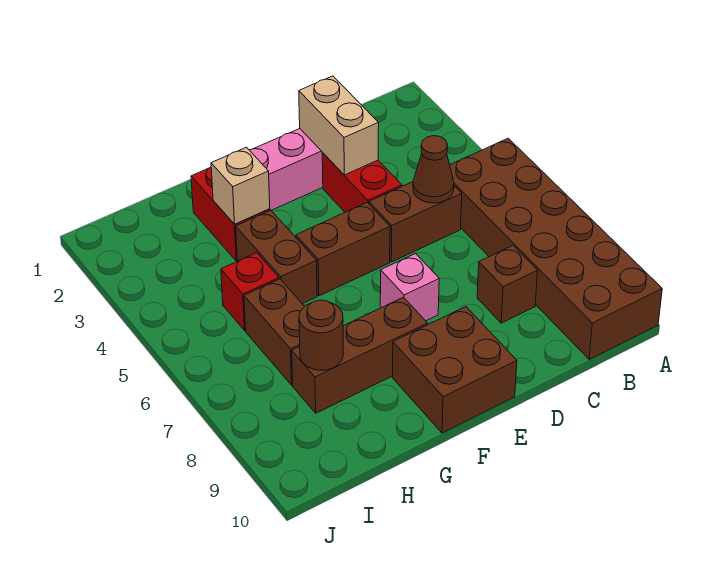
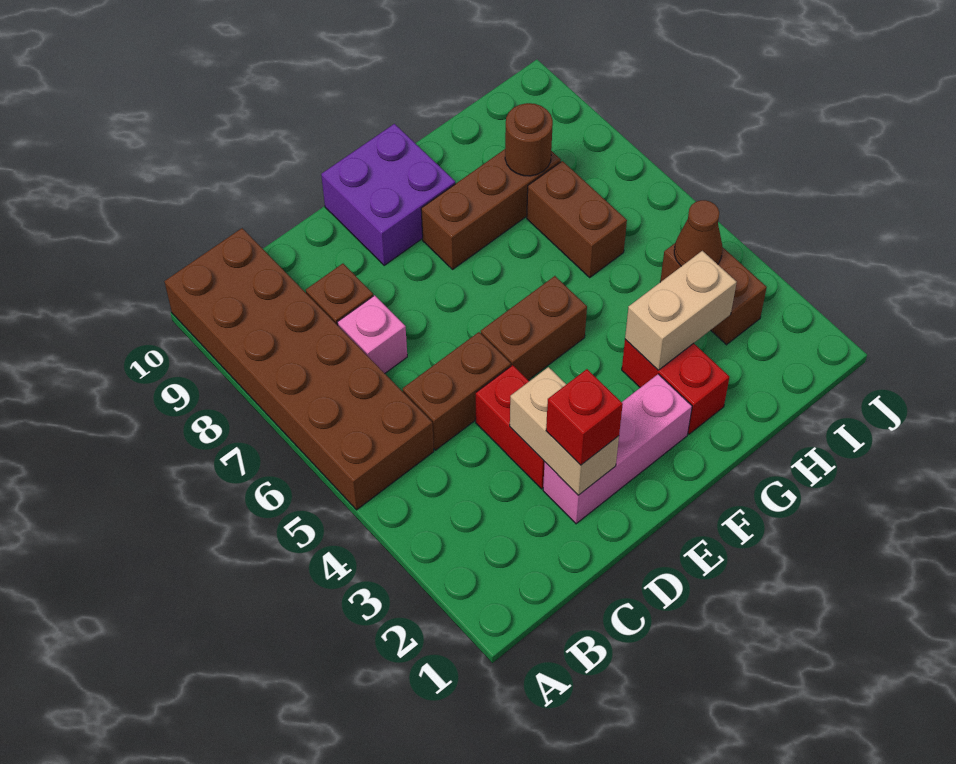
brown 1x1 cone [413,136,454,203] -> brown 1x1 cone moved to [674,200,722,266]
pink 1x1 brick [380,253,439,321] -> pink 1x1 brick moved to [337,295,407,373]
brown 2x2 brick [393,307,517,433] -> purple 2x2 brick [321,124,455,265]
tan 1x1 brick [211,147,270,224] -> tan 1x2 brick [625,251,737,370]
brown 1x2 brick [236,210,317,304] -> brown 1x2 brick moved to [660,244,767,345]
red 1x1 brick [221,253,279,330] -> red 1x1 brick moved to [546,369,623,465]

